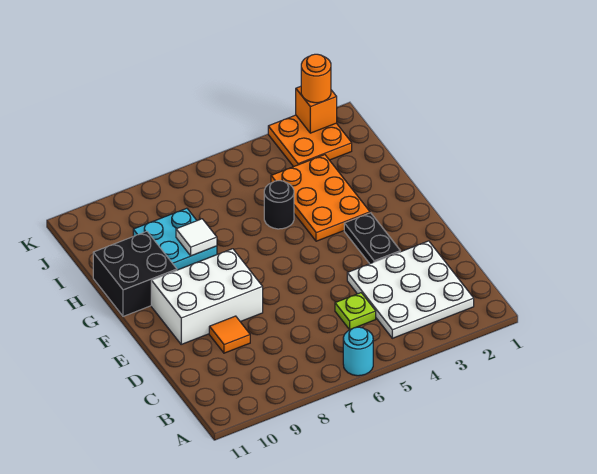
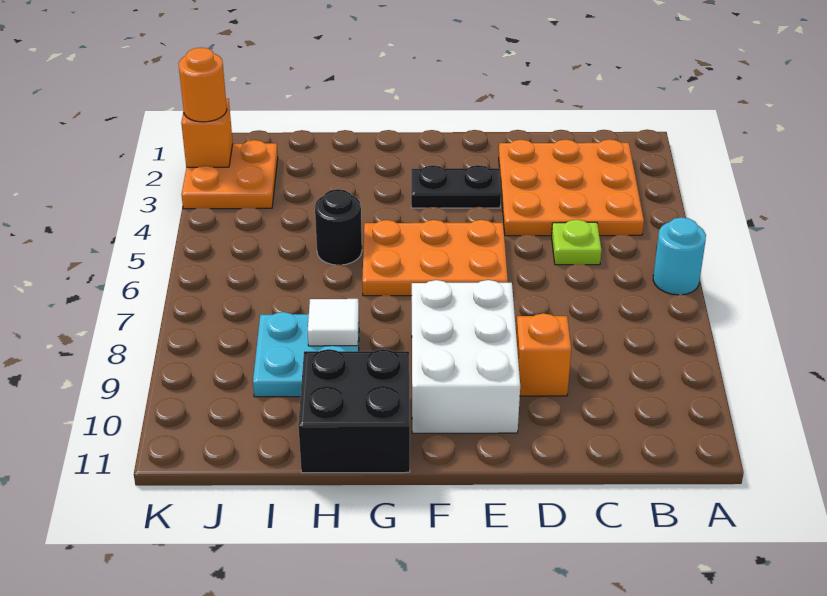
white 3x3 plate [347,241,474,338] -> orange 3x3 plate [499,139,644,236]
orange 1x1 tile [209,316,250,353] -> orange 1x1 brick [516,313,571,396]
orange 2x3 plate [271,155,370,241] -> orange 2x3 plate moved to [362,220,508,296]

